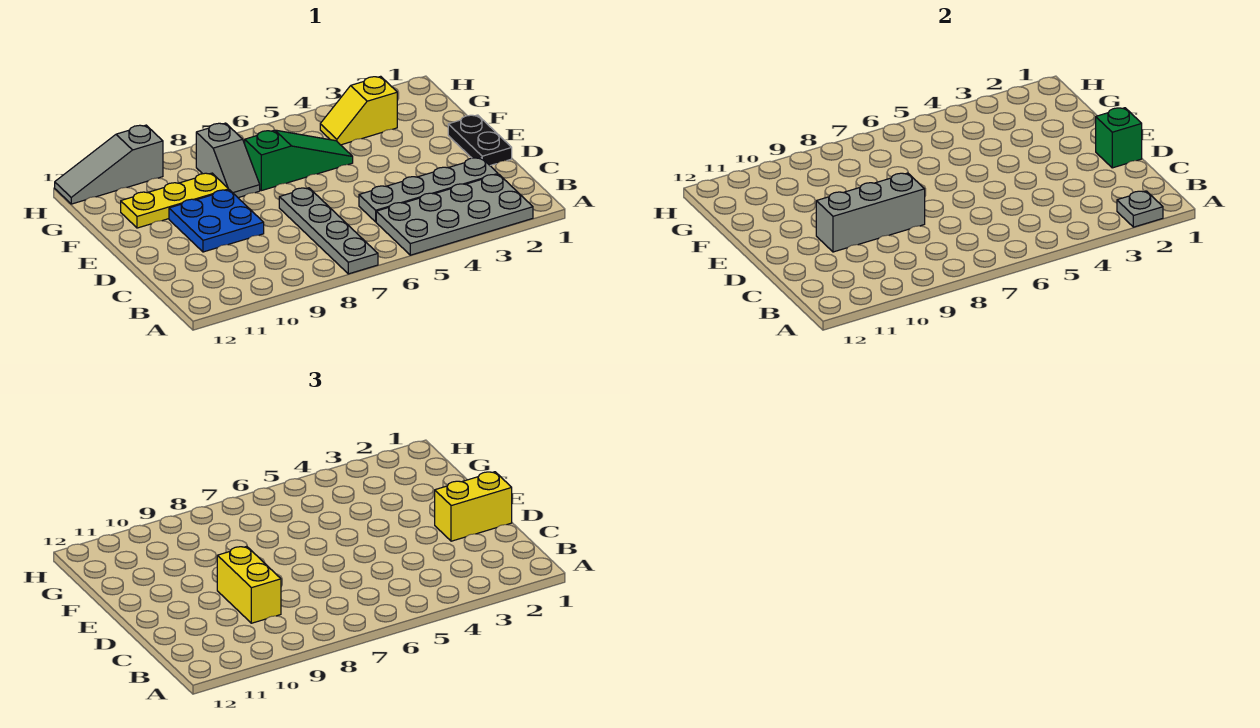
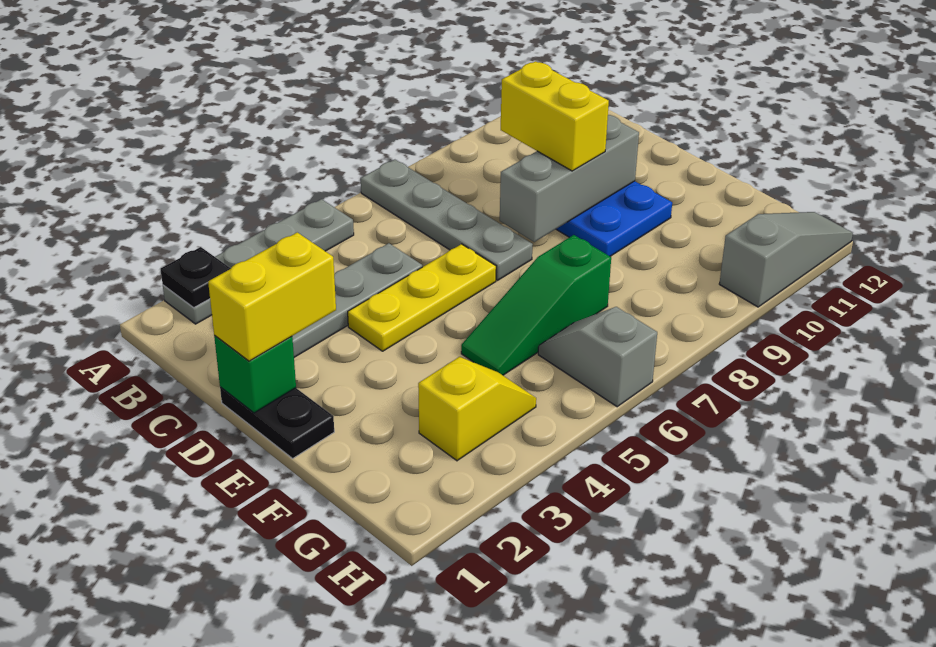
grey 2x4 plate [376,174,533,255] -> grey 1x4 plate [163,199,354,324]
grey 1x1 plate [1117,191,1163,227] -> black 1x1 plate [161,247,231,307]
grey 1x2 slope [196,123,260,198] -> grey 1x2 slope moved to [538,307,657,407]
yellow 1x3 plate [121,173,229,228] -> yellow 1x3 plate moved to [348,244,496,351]

